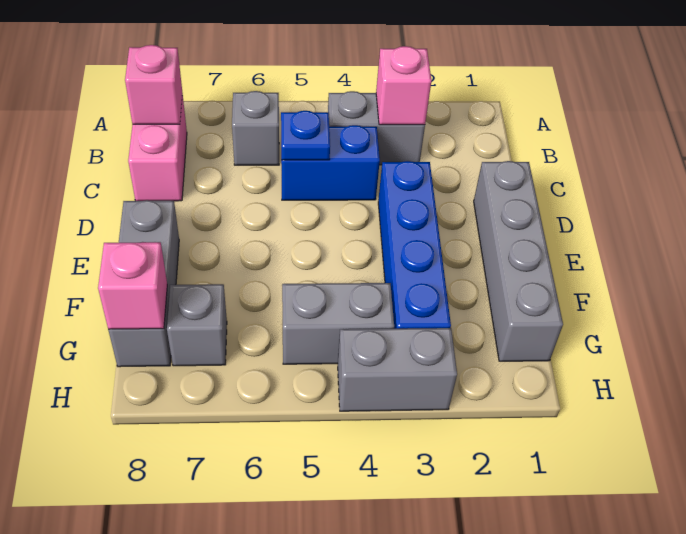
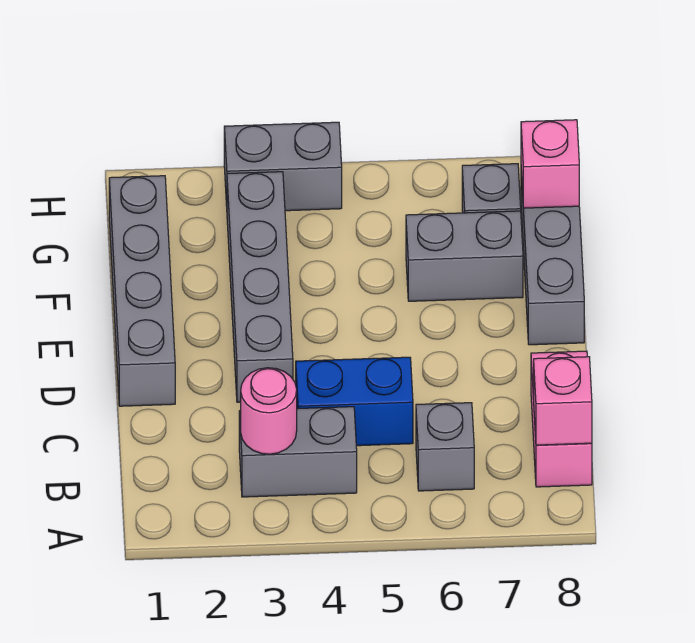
pink 1x1 brick [376,46,431,125] -> pink 1x1 round brick [241,368,297,454]
blue 1x1 plate [281,111,330,160] -> none
blue 1x4 brick [378,161,451,329] -> grey 1x4 brick [227,172,293,402]
grey 1x2 brick [282,283,394,364] -> grey 1x2 brick moved to [406,211,523,301]

